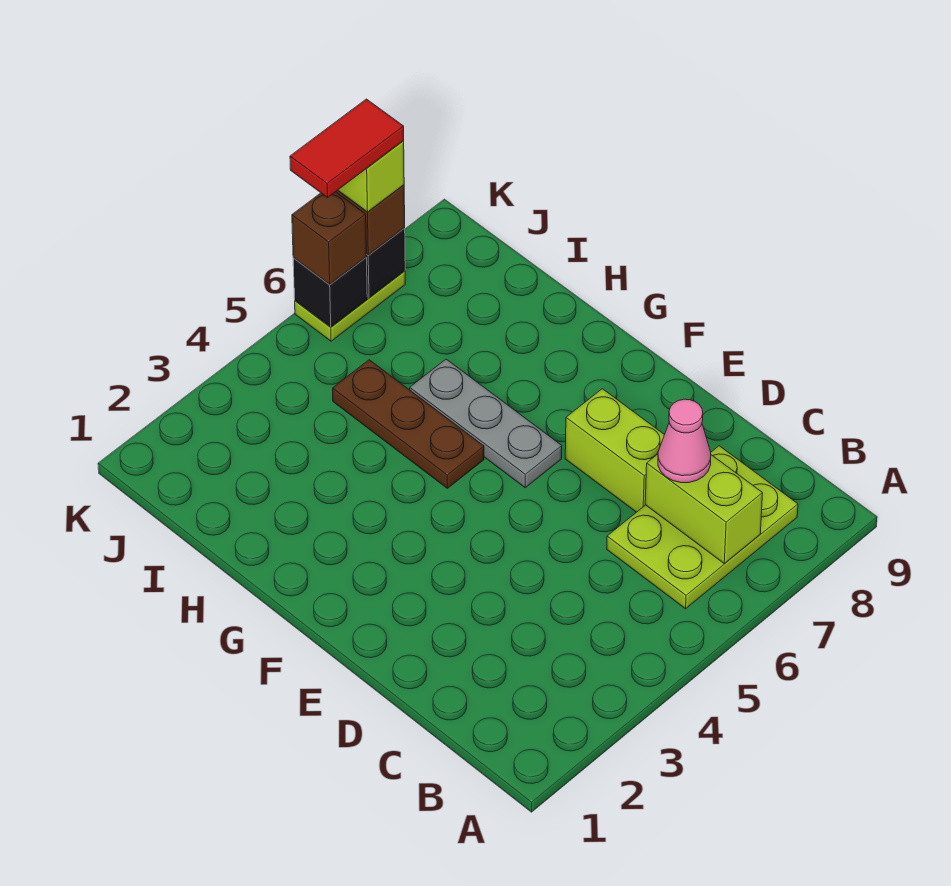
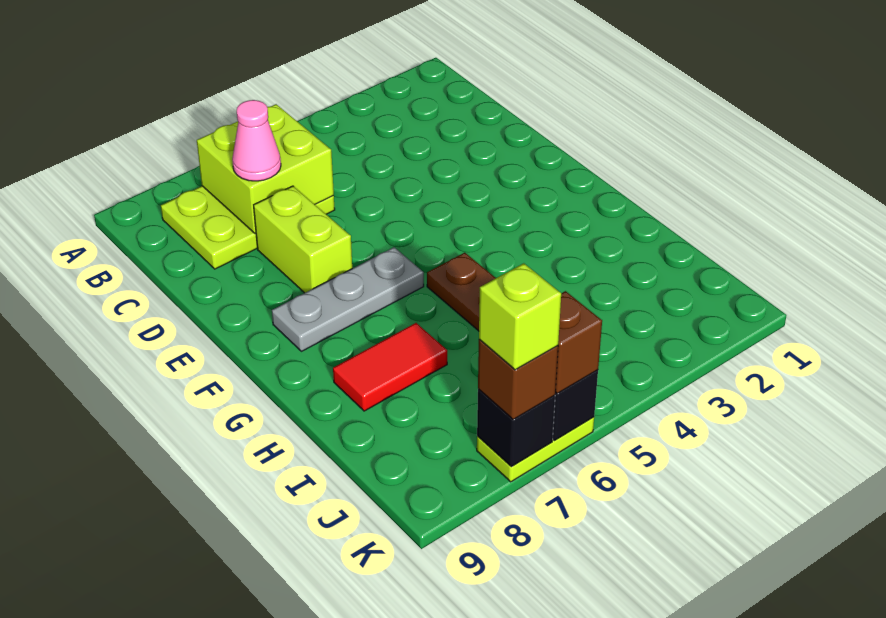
lime 1x2 brick [645,454,763,563] -> lime 2x2 brick [197,104,334,234]
grey 1x3 plate [410,359,562,488] -> grey 1x3 plate turned to [272,247,424,351]
red 1x2 tile [290,99,404,198] -> red 1x2 tile moved to [333,323,447,411]

